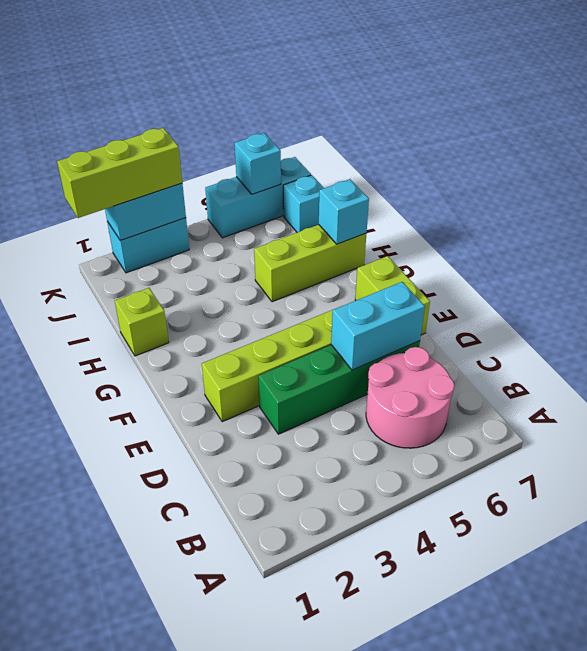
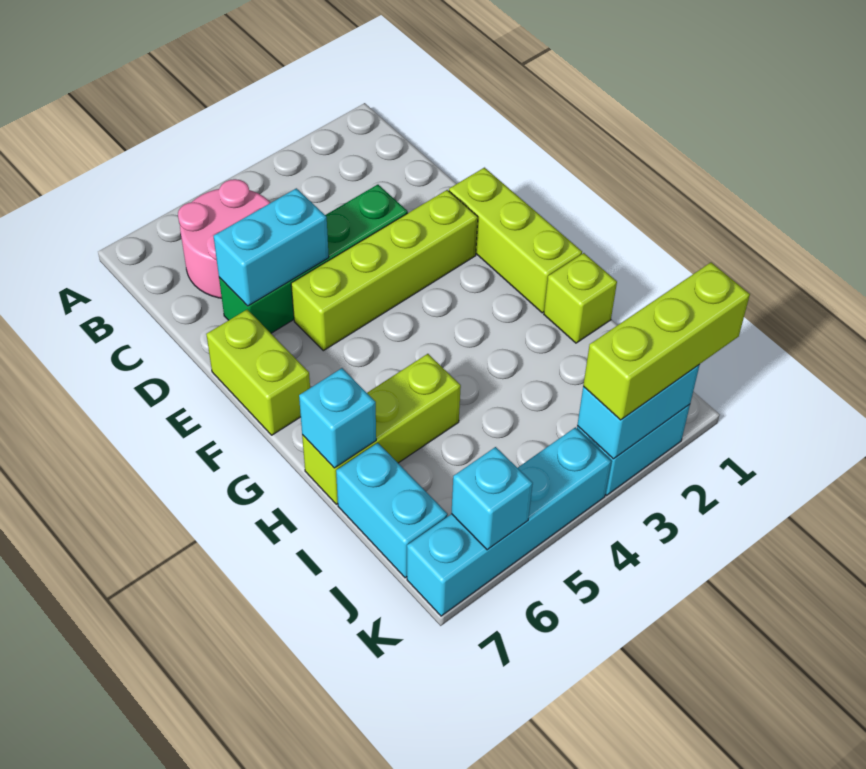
none -> lime 1x3 brick [449,168,582,313]
cyan 1x1 brick [283,175,324,232] -> cyan 1x2 brick [336,443,448,578]
cyan 1x3 brick [205,157,311,238] -> cyan 1x4 brick [407,427,611,616]

